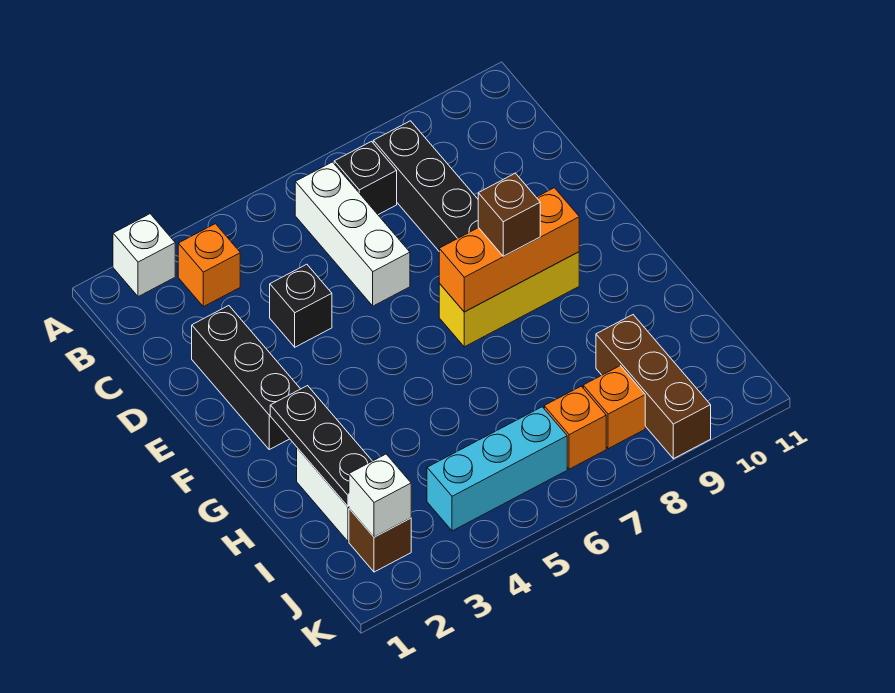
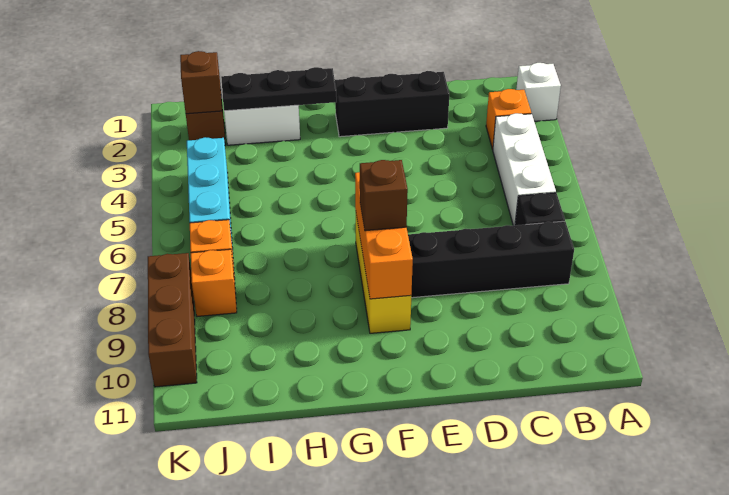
white 1x3 brick [295,162,410,306] -> white 1x3 brick turned to [493,113,556,226]
black 1x1 brick [270,264,332,347] -> none
brown 1x3 brick [596,315,711,459] -> brown 1x3 brick turned to [148,253,197,387]
white 1x1 brick [349,454,411,537] -> brown 1x1 brick [180,51,222,114]

